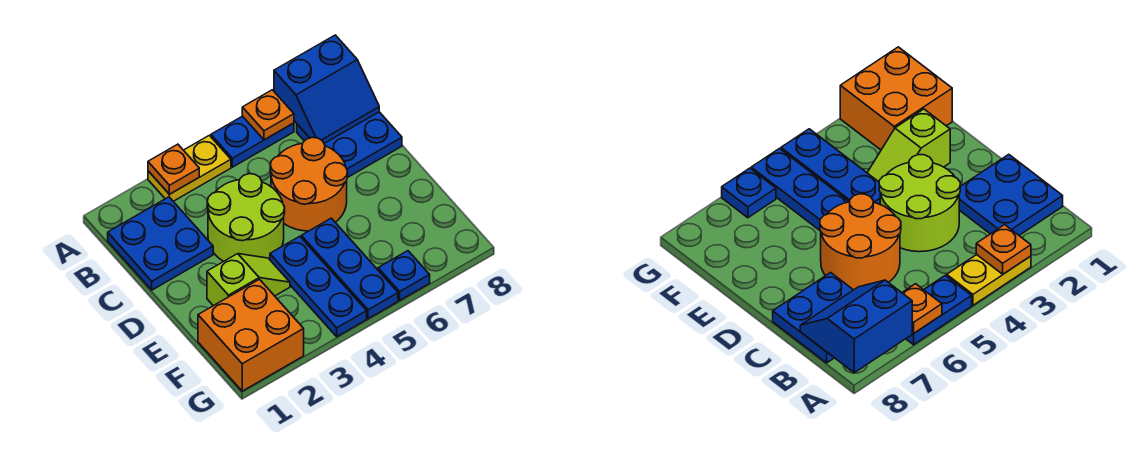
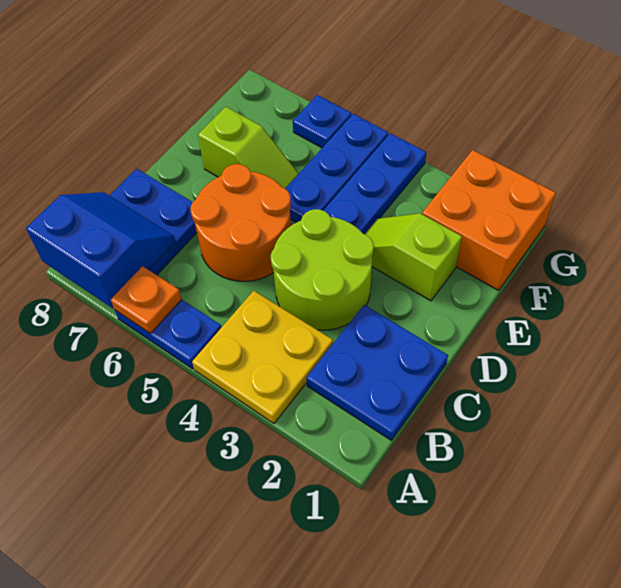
yellow 1x2 plate [148,135,231,201] -> yellow 2x2 plate [192,291,333,423]
orange 1x1 plate [148,144,199,194] -> none
none -> lime 1x2 slope [198,107,299,188]

